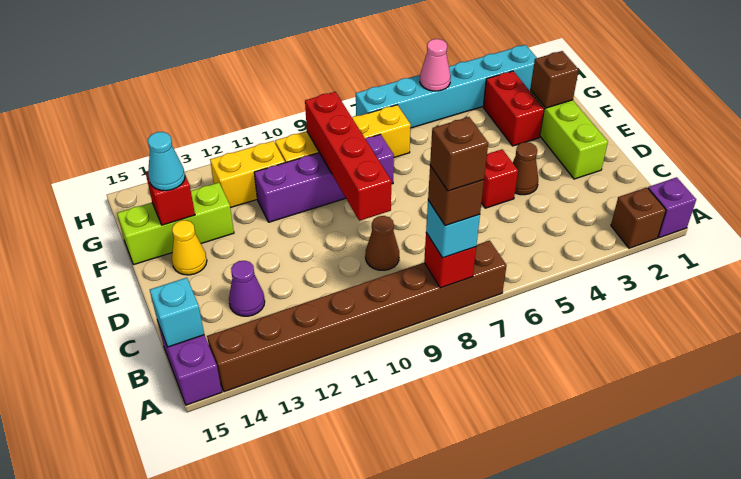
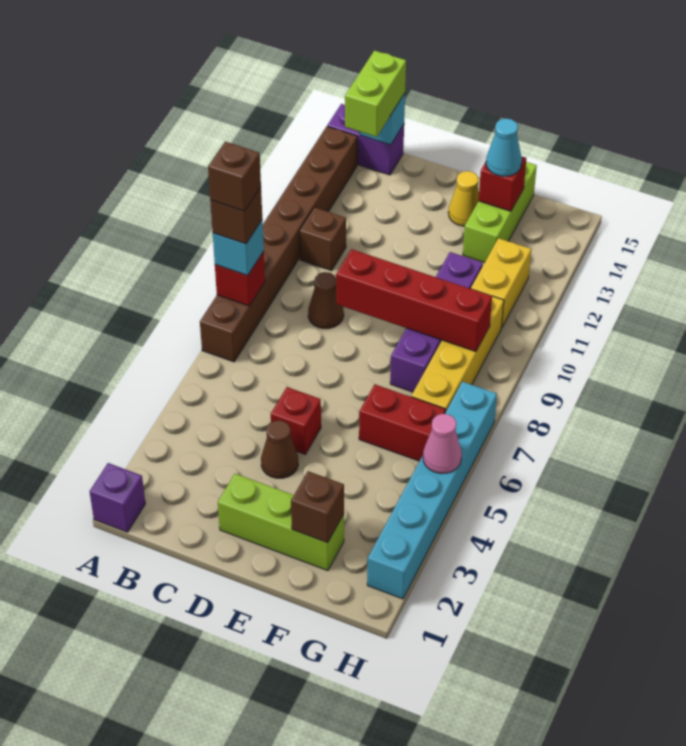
brown 1x1 brick [611,187,666,248] -> brown 1x1 brick moved to [299,207,346,271]
none -> lime 1x2 brick [345,51,406,137]
purple 1x1 cone [229,261,265,316] -> none
red 1x2 brick [483,71,544,146] -> red 1x2 brick moved to [359,384,445,461]

